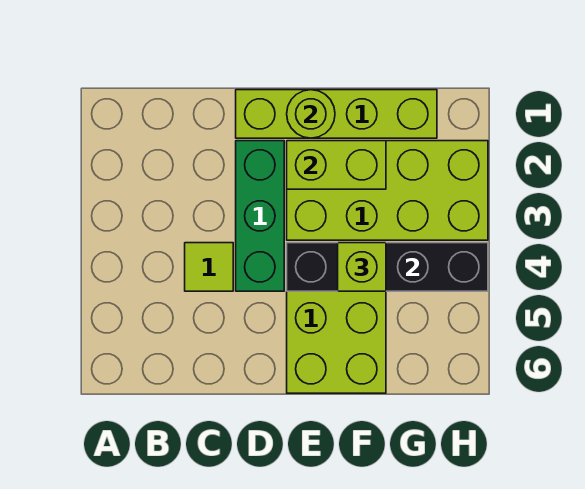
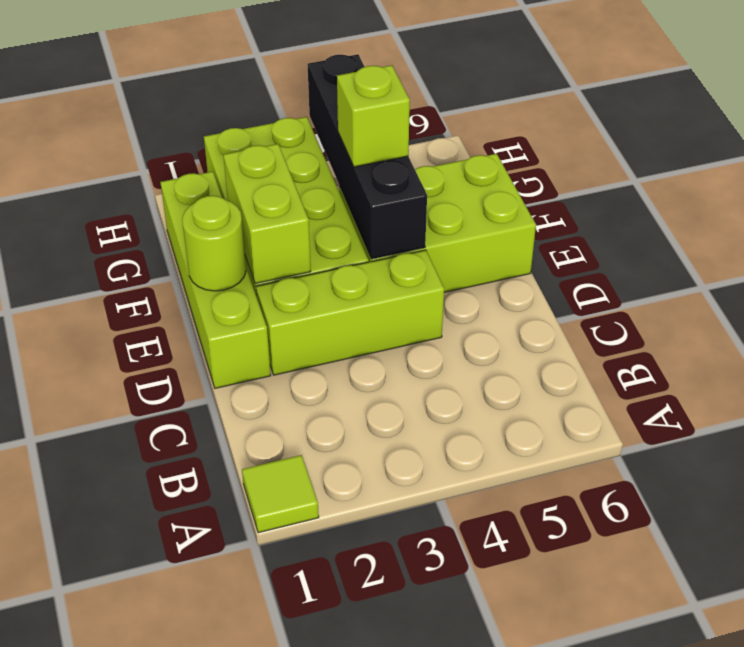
lime 1x1 tile [185,243,233,291] -> lime 1x1 tile moved to [242,455,319,533]
green 1x3 brick [236,141,284,291] -> lime 1x3 brick [256,250,444,375]

